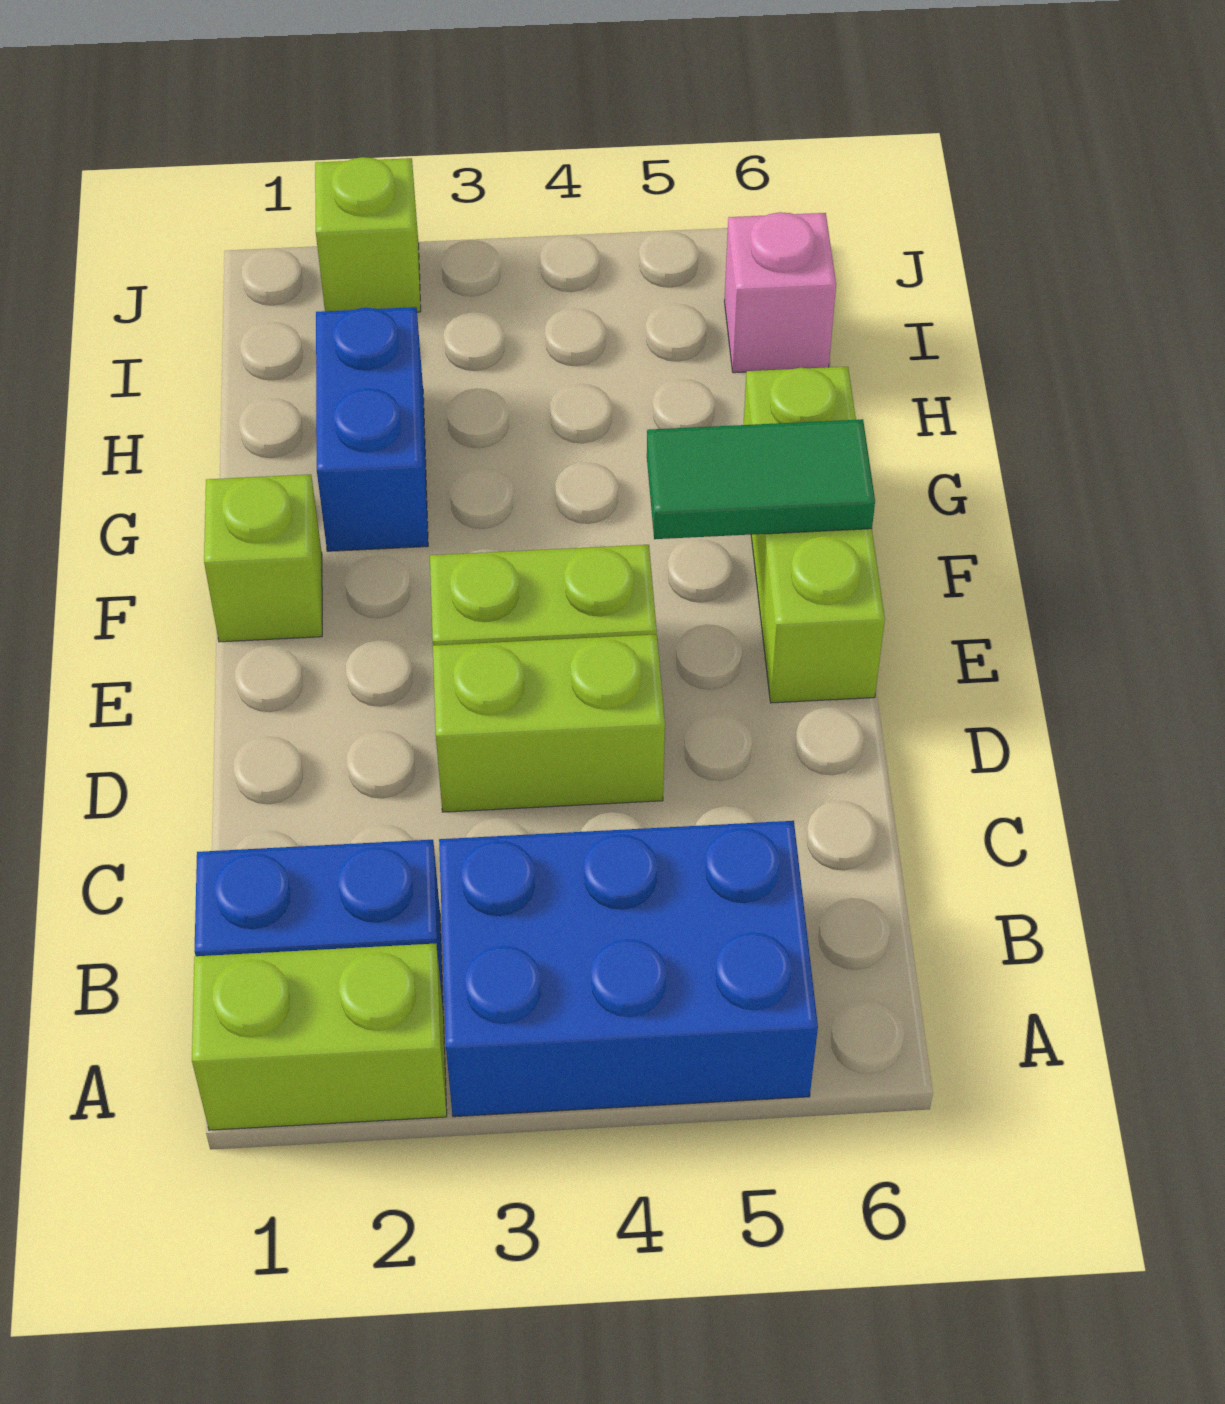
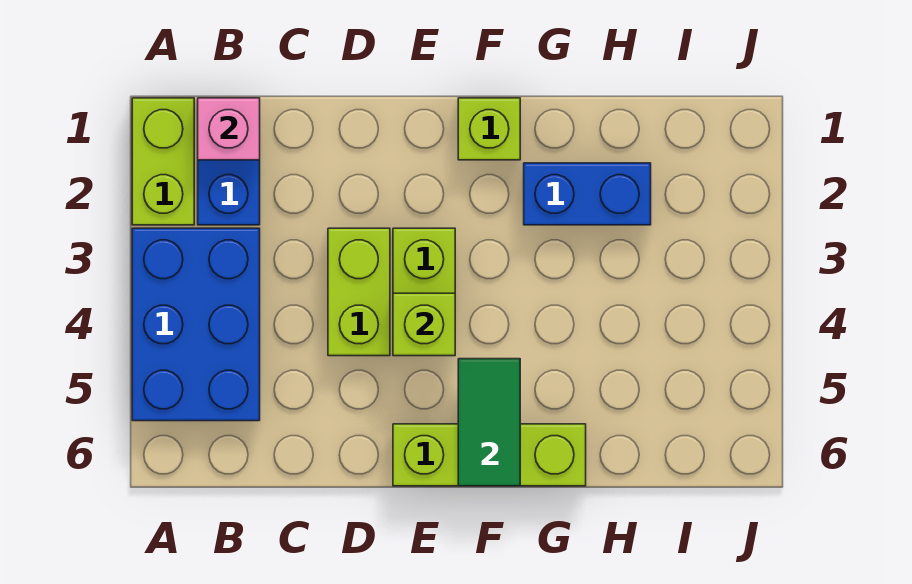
pink 1x1 brick [724,212,836,373] -> pink 1x1 brick moved to [198,98,260,160]
lime 1x1 brick [315,157,421,312] -> lime 1x1 brick moved to [393,293,455,356]

